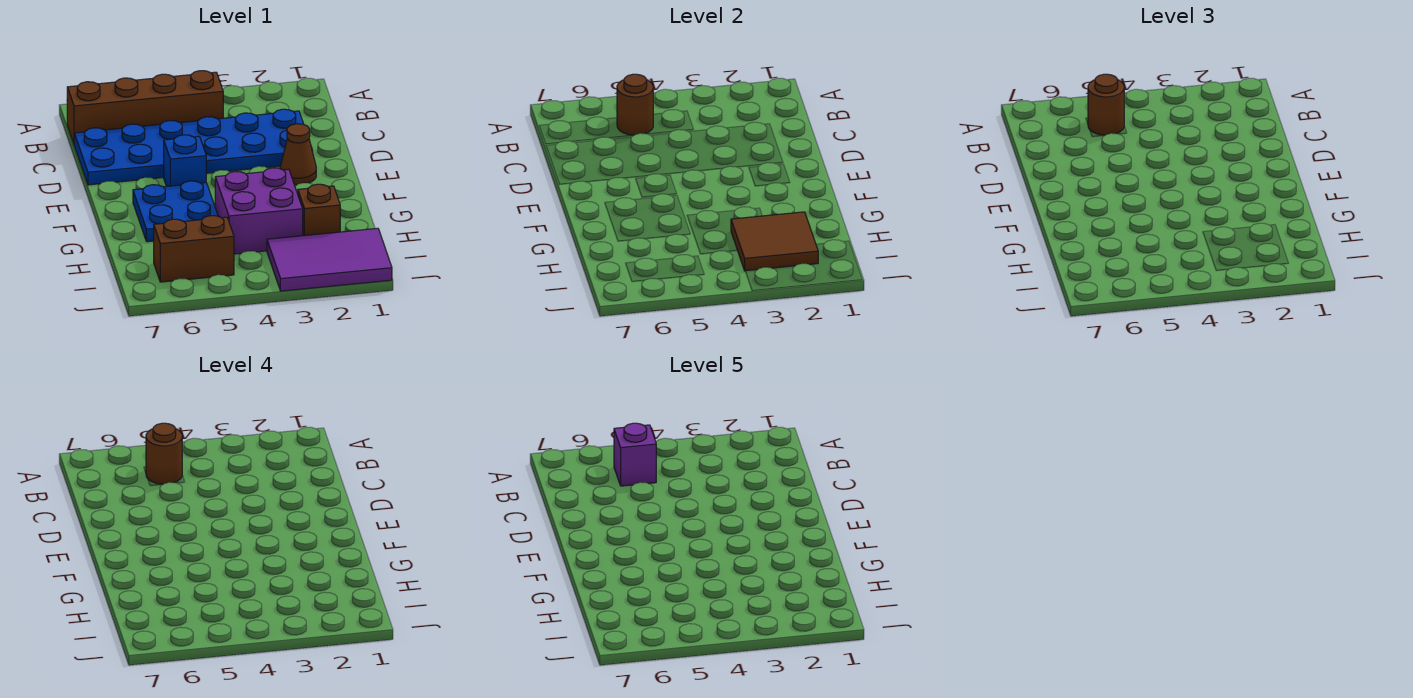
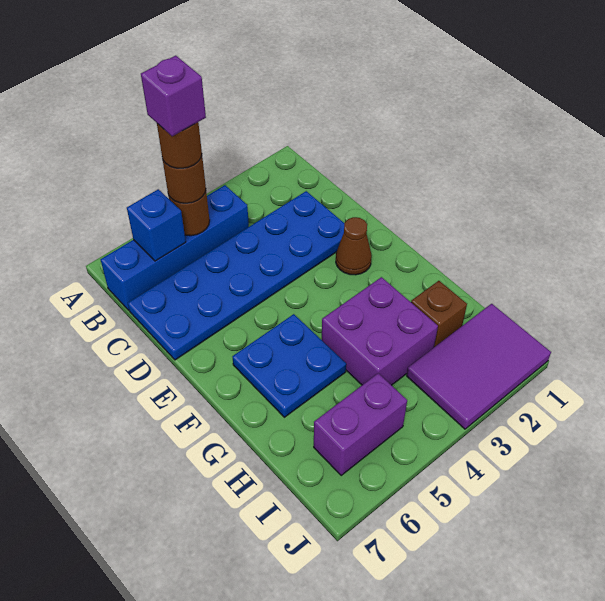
brown 1x4 brick [67,71,223,143] -> blue 1x4 brick [100,185,249,310]
blue 1x1 brick [164,135,206,186] -> blue 1x1 brick moved to [127,189,186,261]
brown 2x2 tile [731,212,818,271] -> none
brown 1x2 brick [154,216,234,282] -> purple 1x2 brick [314,373,407,475]

